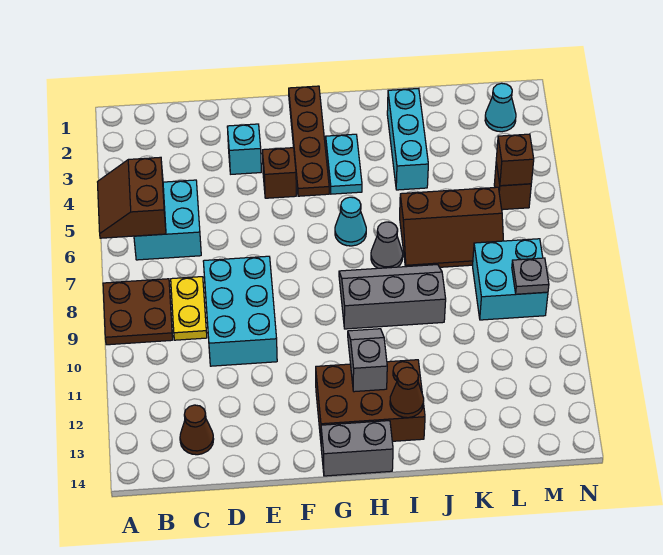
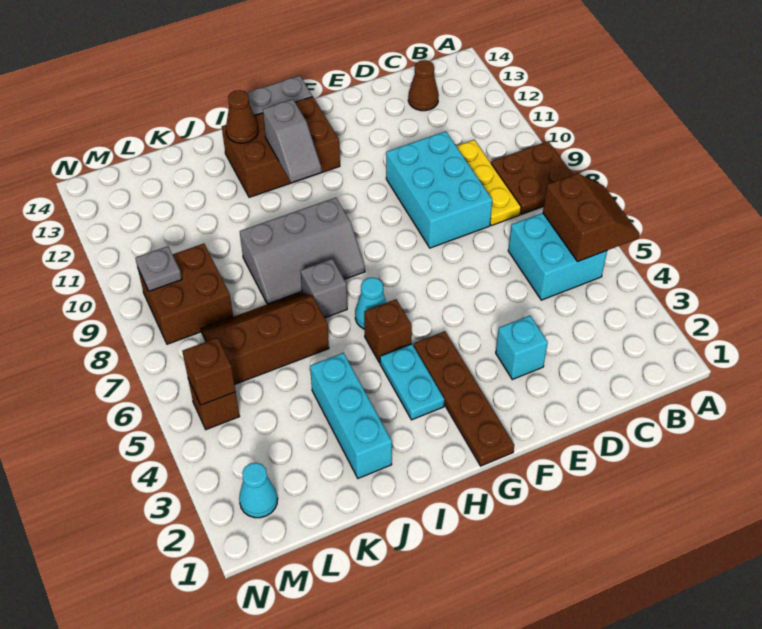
yellow 1x2 plate [171,277,207,340] -> yellow 1x3 plate [456,140,521,226]
brown 1x1 brick [262,148,296,198] -> brown 1x1 brick moved to [364,299,412,363]
grey 1x1 cone [371,222,403,268] -> grey 1x1 brick [300,259,347,318]
cyan 2x2 brick [473,239,548,320] -> brown 2x2 brick [138,244,233,344]

